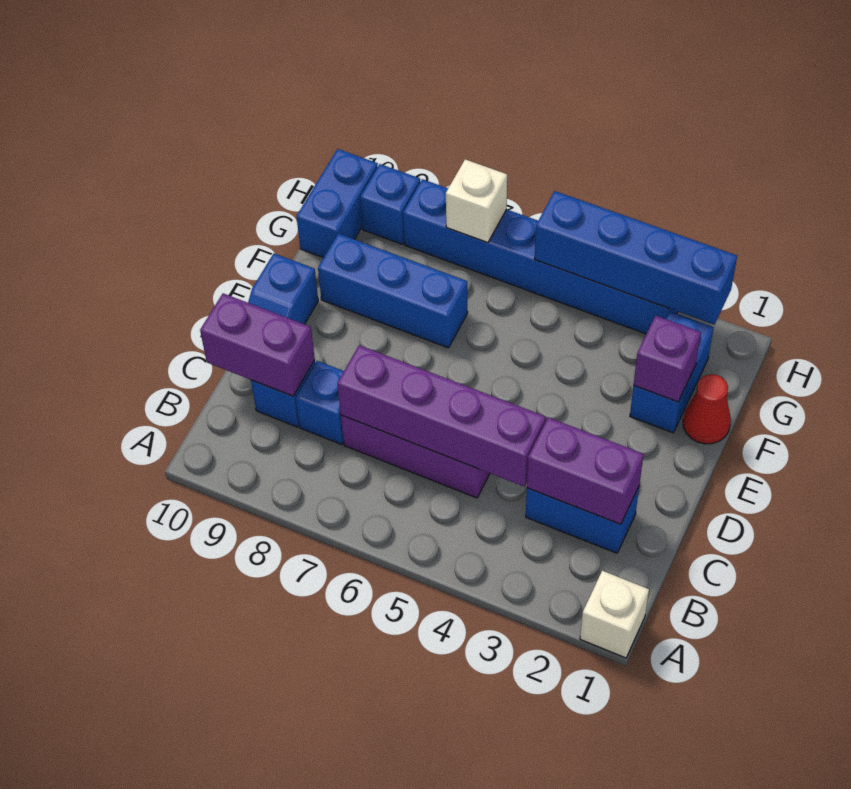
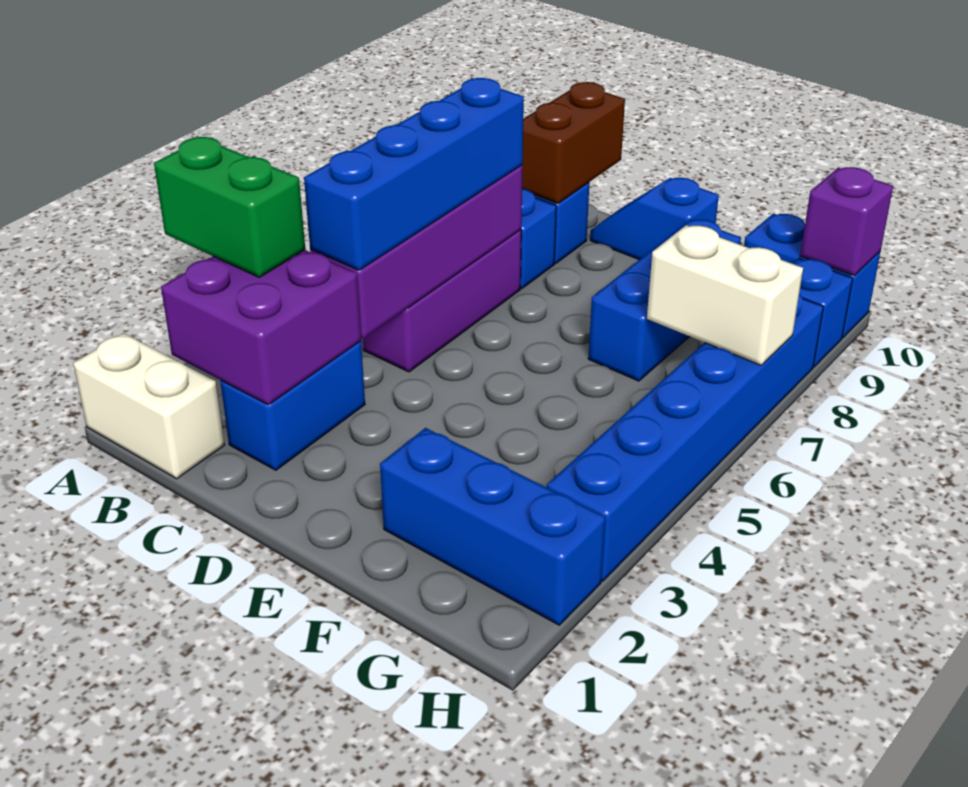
white 1x1 brick [580,571,649,658] -> white 1x2 brick [73,333,224,479]
none -> green 1x2 brick [154,137,305,277]
purple 1x2 brick [527,417,643,524] -> purple 2x2 brick [161,250,361,405]
purple 1x2 brick [200,293,315,396] -> brown 1x2 brick [522,82,625,204]
red 1x1 cone [683,374,731,444] -> none
blue 1x2 brick [630,311,714,433] -> blue 1x3 brick [380,428,605,625]
purple 1x1 brick [634,316,701,402] -> purple 1x1 brick moved to [800,167,893,276]
blue 1x4 brick [535,191,737,325] -> blue 1x4 brick moved to [304,78,524,270]
white 1x1 brick [446,159,507,243] -> white 1x2 brick [647,225,803,365]

